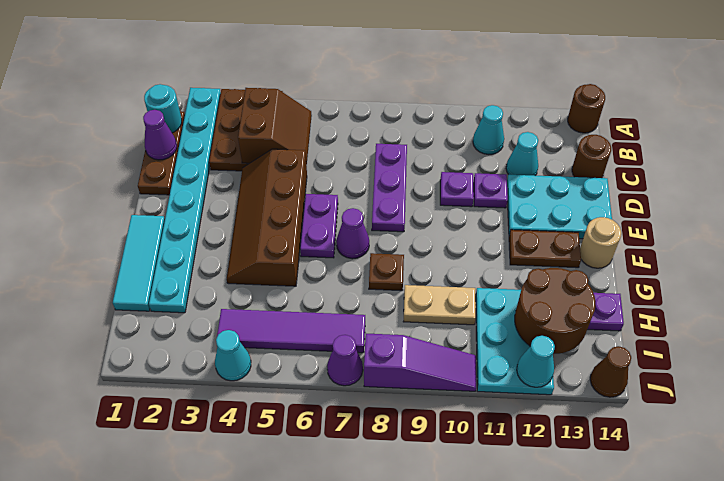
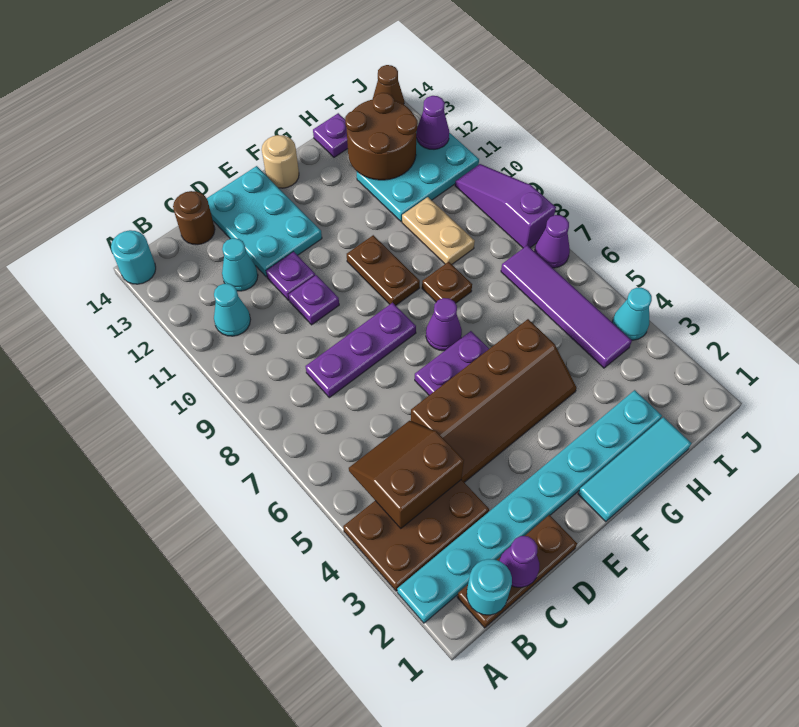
brown 1x1 round brick [568,84,605,133] -> cyan 1x1 round brick [111,230,156,284]
brown 1x2 plate [509,230,581,268] -> brown 1x2 plate moved to [347,235,420,305]
cyan 1x1 cone [517,336,555,387] -> purple 1x1 cone [416,96,449,149]

